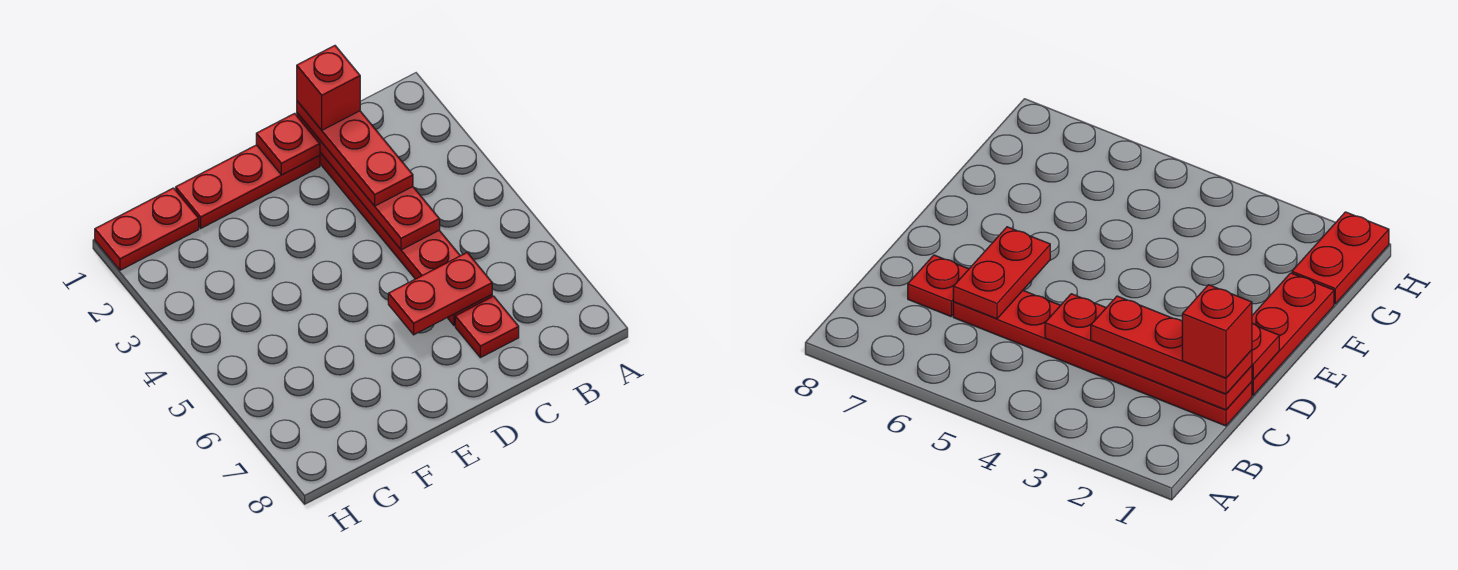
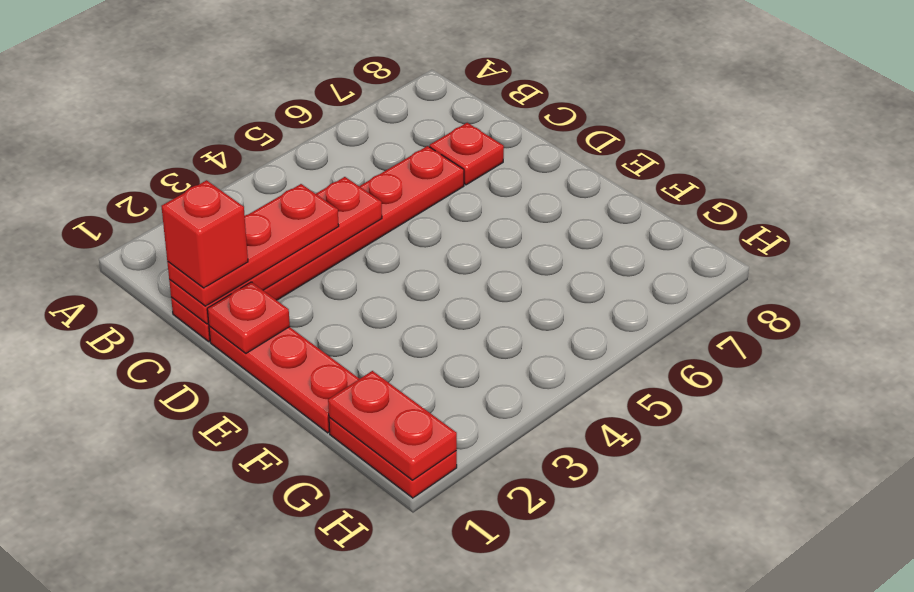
red 1x2 plate [388,253,492,335] -> red 1x2 plate moved to [328,371,457,480]

